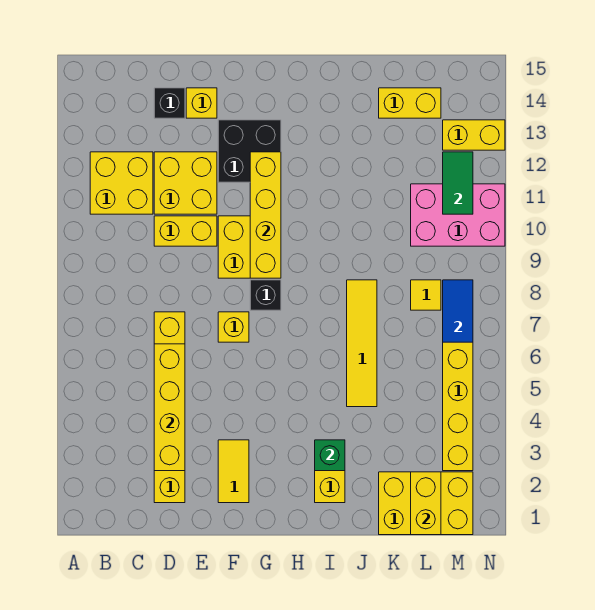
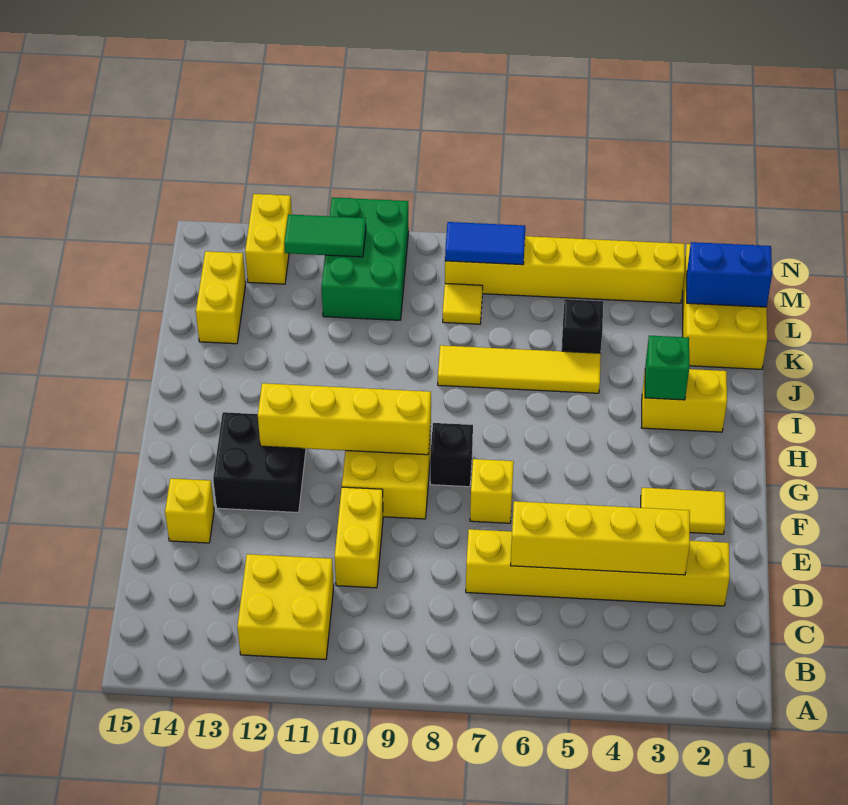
yellow 2x2 brick [154,152,217,214] -> none
black 1x1 brick [154,88,185,118] -> black 1x1 brick moved to [562,299,603,353]
yellow 1x2 brick [411,472,441,535] -> blue 1x2 brick [687,242,772,307]
pink 2x3 brick [411,184,505,246] -> green 2x3 brick [321,197,409,320]

